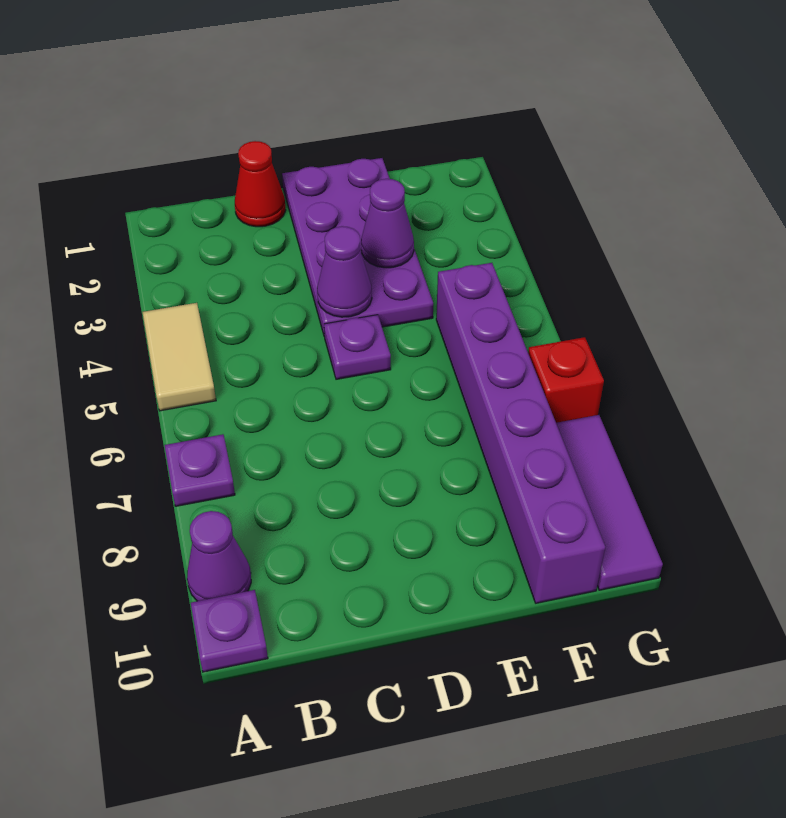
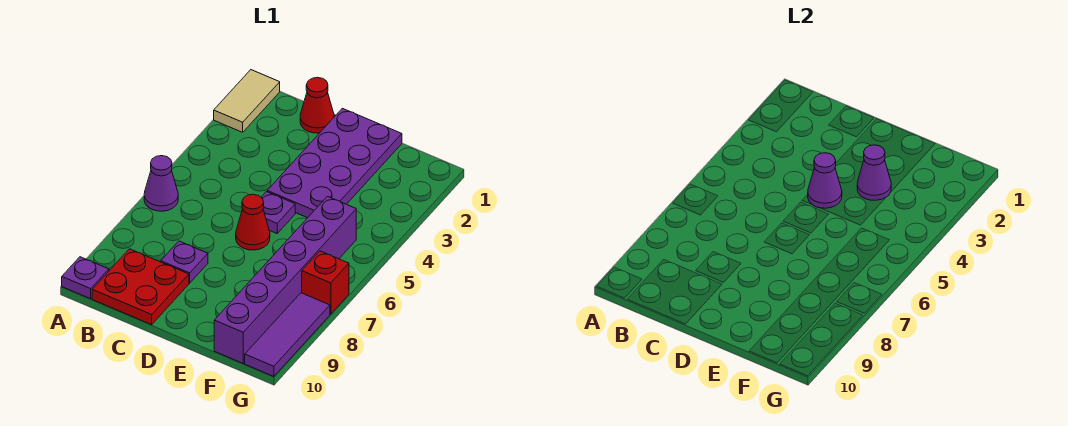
tan 1x2 tile [143,303,216,411] -> tan 1x2 tile moved to [214,70,280,132]
purple 1x1 plate [165,434,235,506] -> purple 1x1 plate moved to [161,241,208,283]
purple 1x1 cone [187,511,251,601] -> purple 1x1 cone moved to [144,156,178,211]
none -> red 2x2 plate [92,249,189,325]
none -> red 1x1 cone [236,194,270,250]

